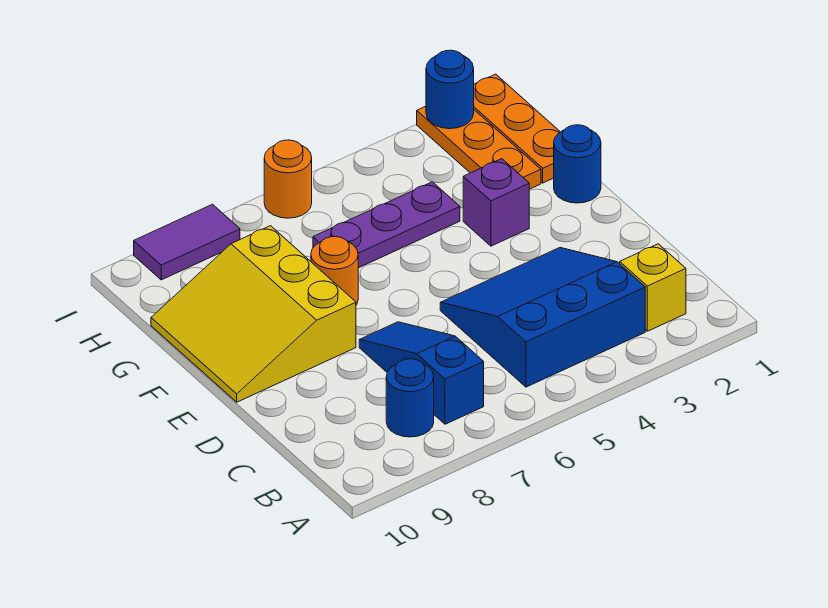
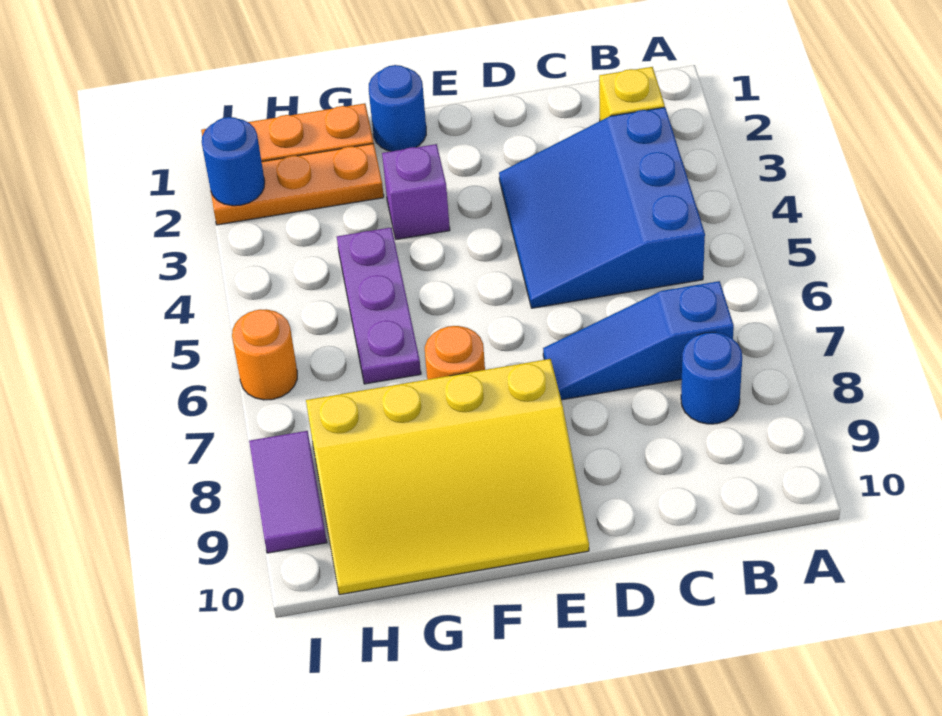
yellow 3x3 slope [151,226,356,402] -> yellow 3x4 slope [306,359,589,595]

